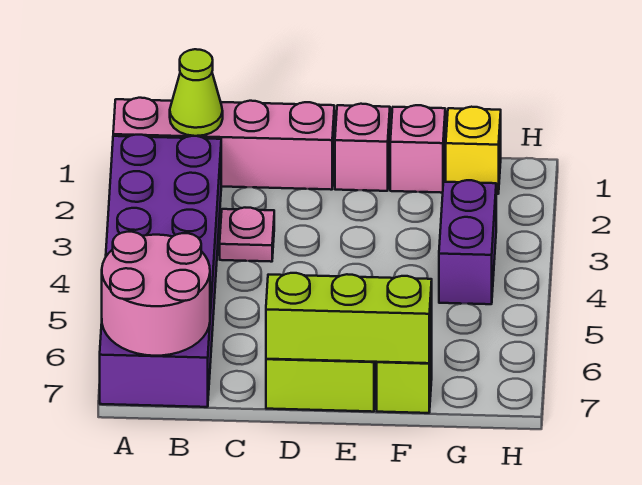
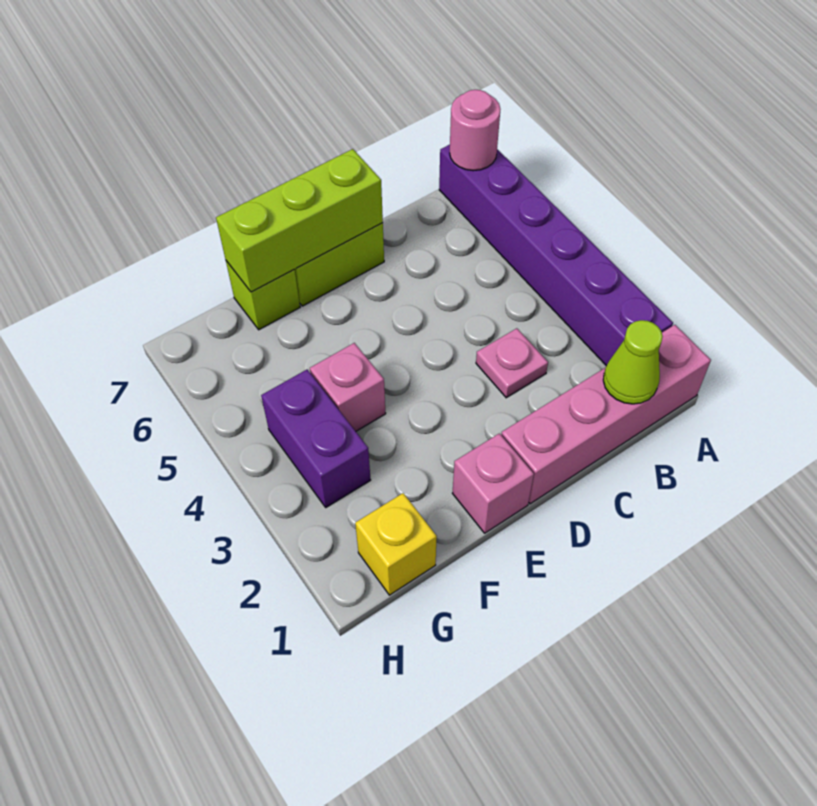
purple 2x6 brick [100,135,221,407] -> purple 1x6 brick [439,145,673,366]
pink 2x2 round brick [102,232,210,356] -> pink 1x1 round brick [450,90,500,171]
pink 1x1 brick [390,105,445,193] -> pink 1x1 brick moved to [310,343,386,431]

